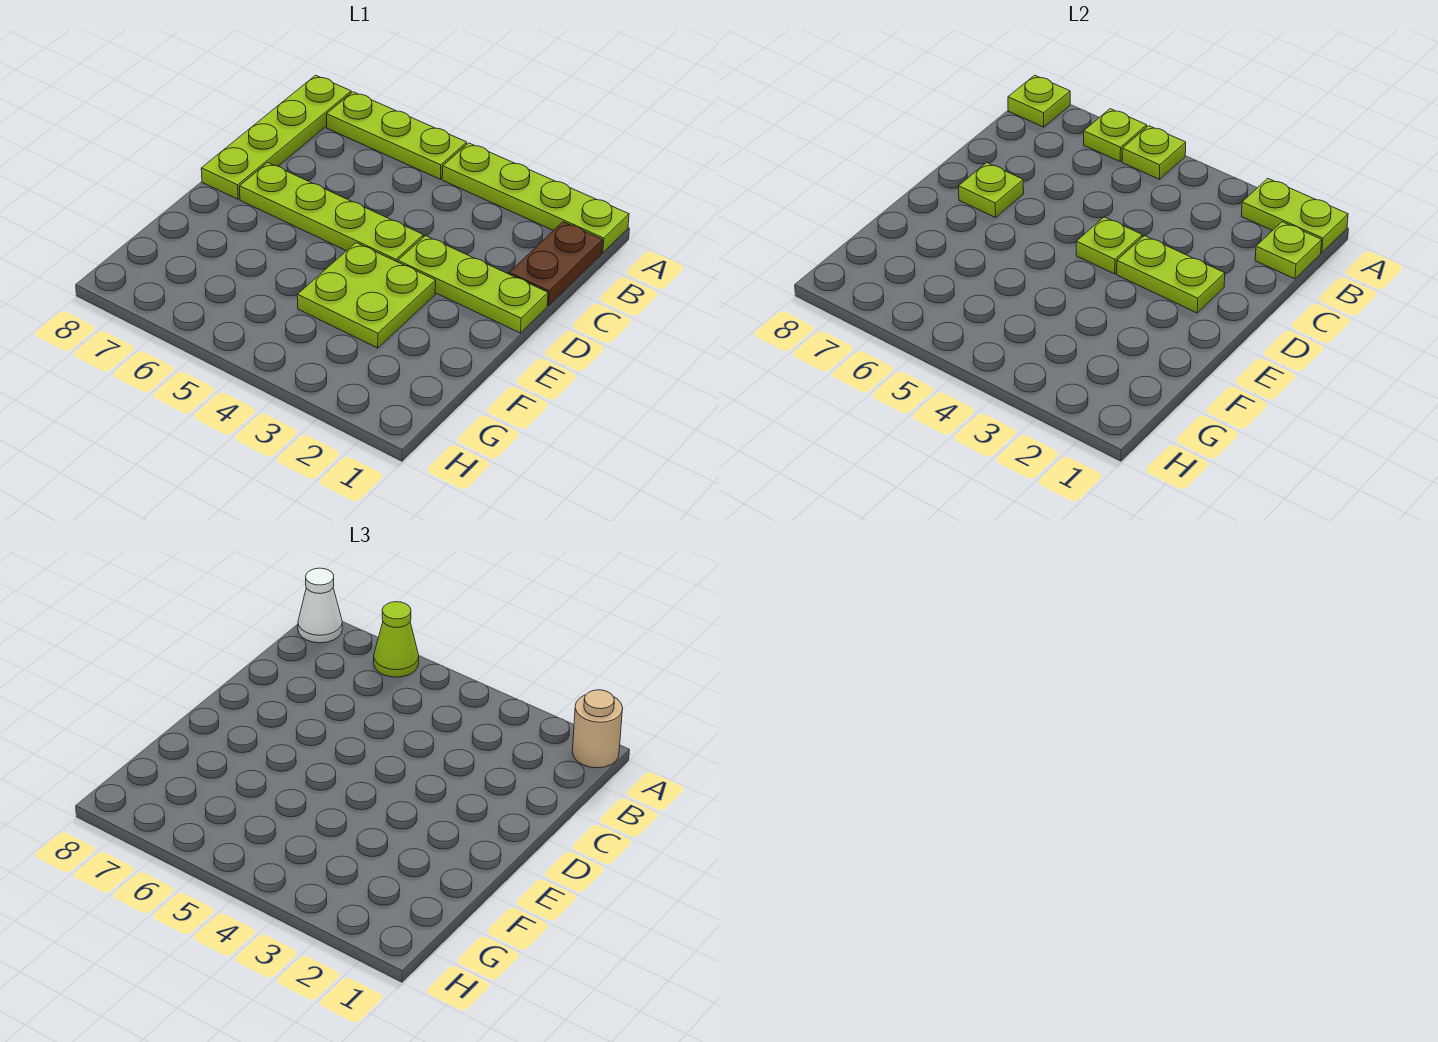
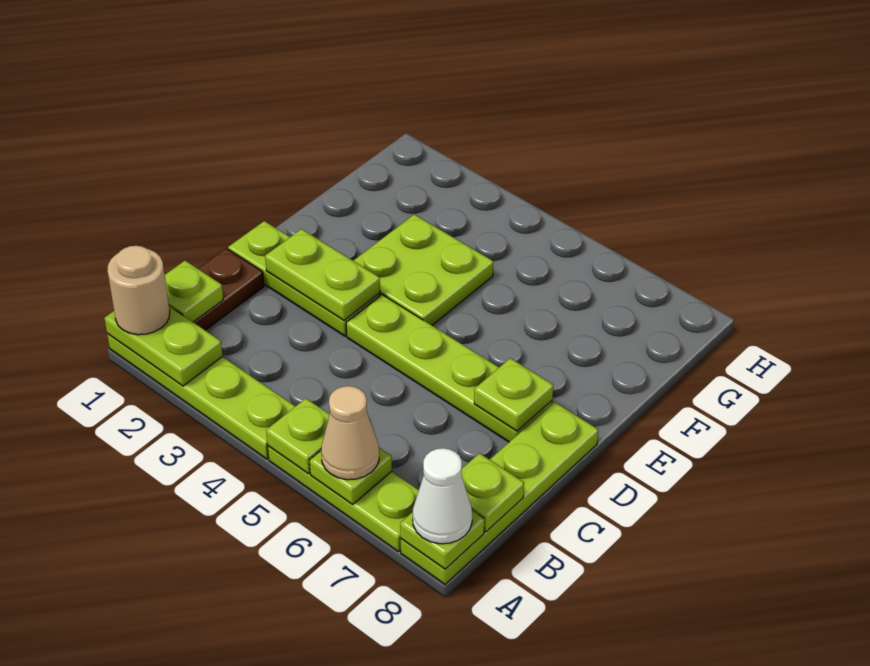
lime 1x1 cone [374,602,419,677] -> tan 1x1 cone [321,386,379,480]
lime 1x1 plate [1076,217,1142,274] -> lime 1x1 plate moved to [462,453,524,532]

